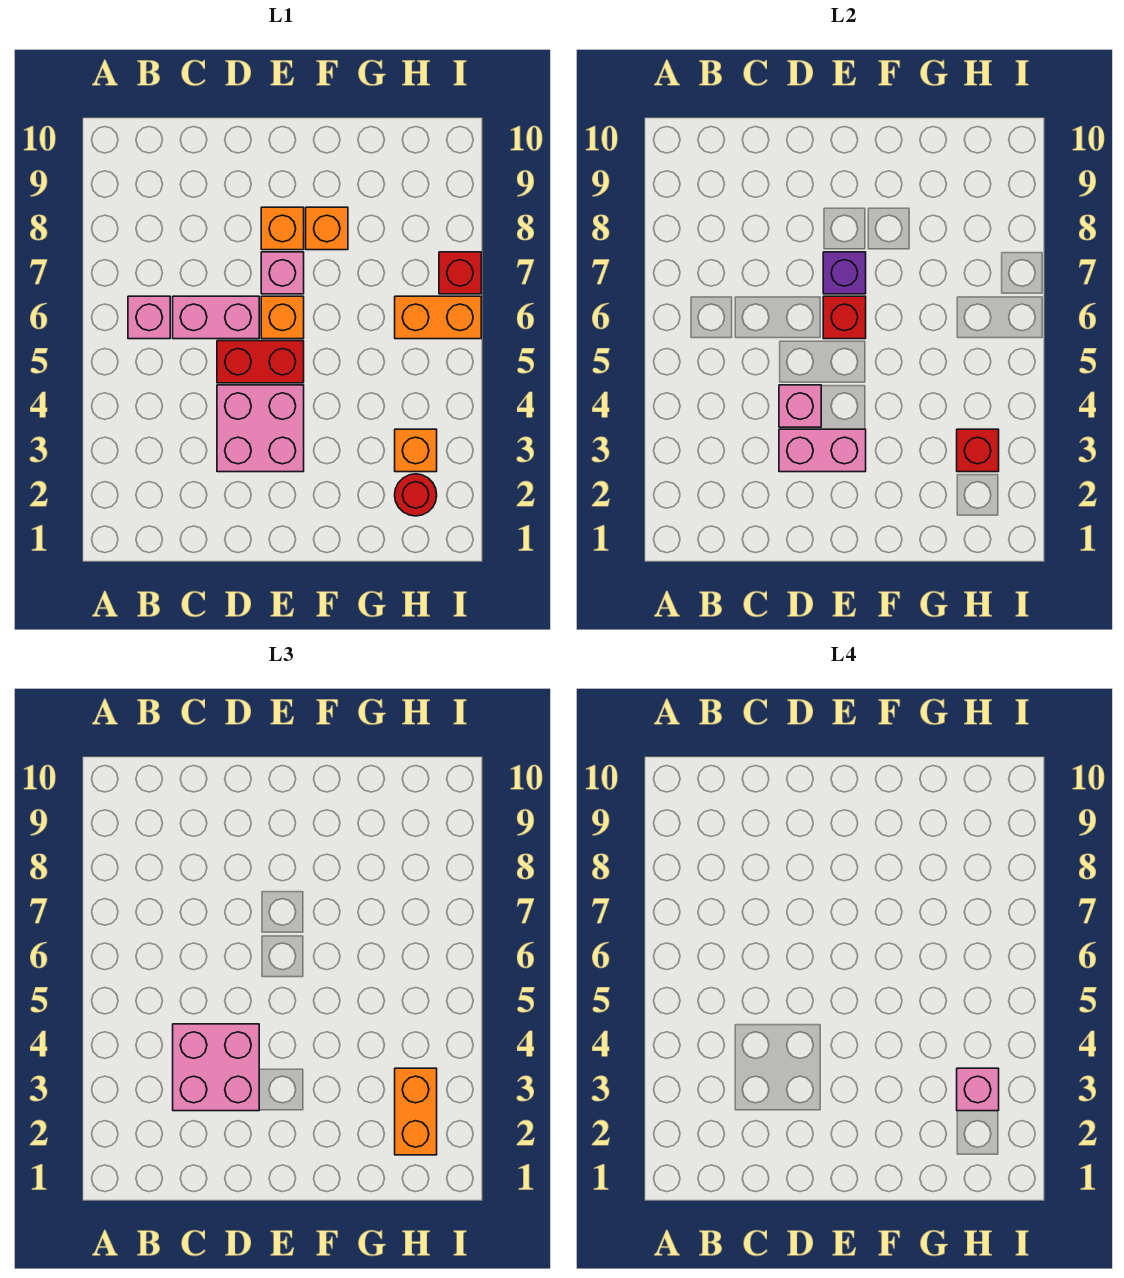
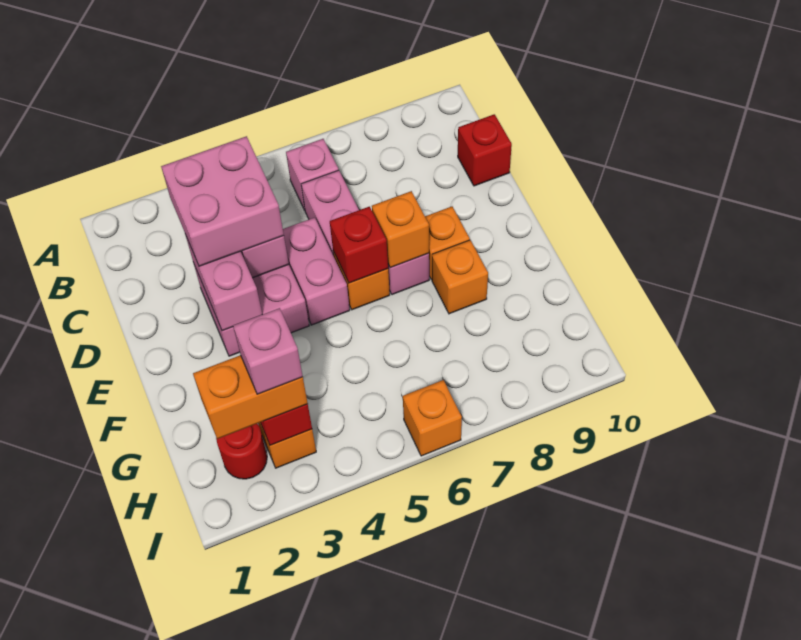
red 1x2 brick [217,341,304,383] -> pink 1x2 brick [283,217,350,325]
purple 1x1 brick [823,252,866,294] -> orange 1x1 brick [372,191,429,268]
orange 1x2 brick [395,296,481,339] -> orange 1x1 brick [403,380,462,456]
red 1x1 brick [439,252,481,294] -> red 1x1 brick moved to [458,114,512,186]

